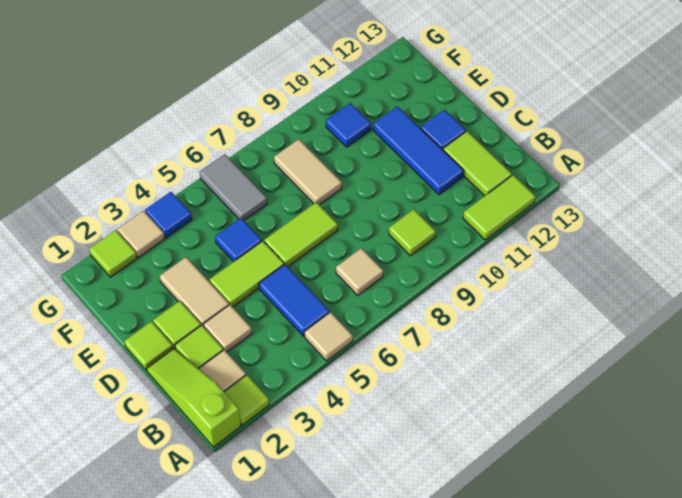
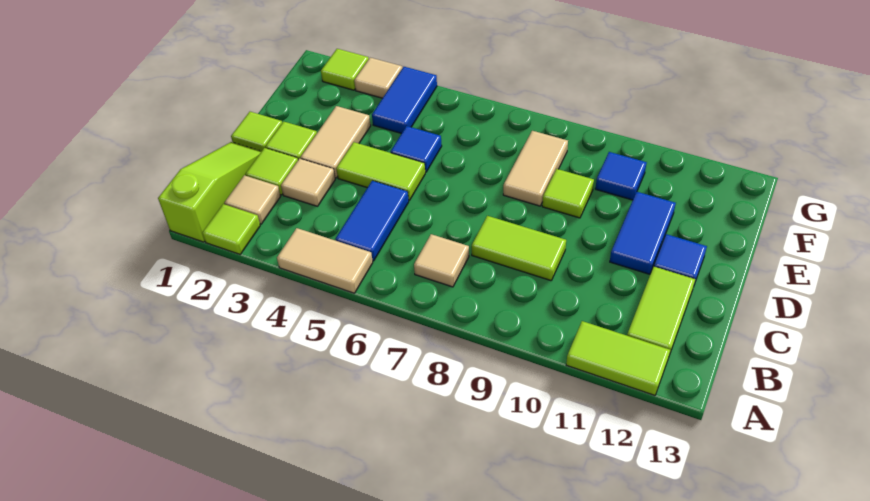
tan 1x1 tile [304,312,353,361] -> tan 1x2 tile [277,228,373,293]
lime 1x1 tile [389,209,436,256] -> lime 1x1 tile moved to [542,169,594,218]
blue 1x3 tile [373,106,464,194] -> blue 1x2 tile [610,192,676,274]
lime 1x2 tile [264,202,338,267] -> lime 1x2 tile moved to [472,216,566,281]
grey 1x2 tile [200,154,267,221] -> none
blue 1x1 tile [145,192,192,238] -> blue 1x2 tile [372,67,437,134]

